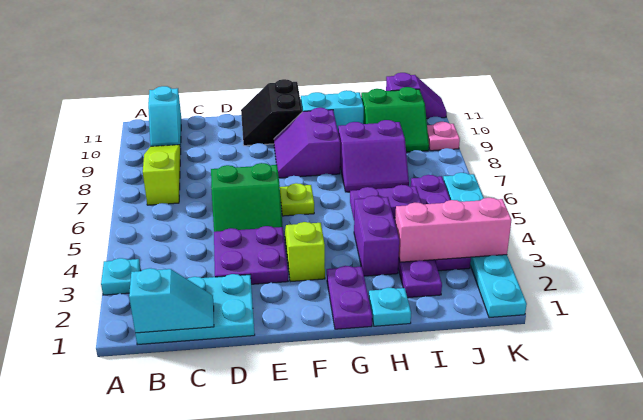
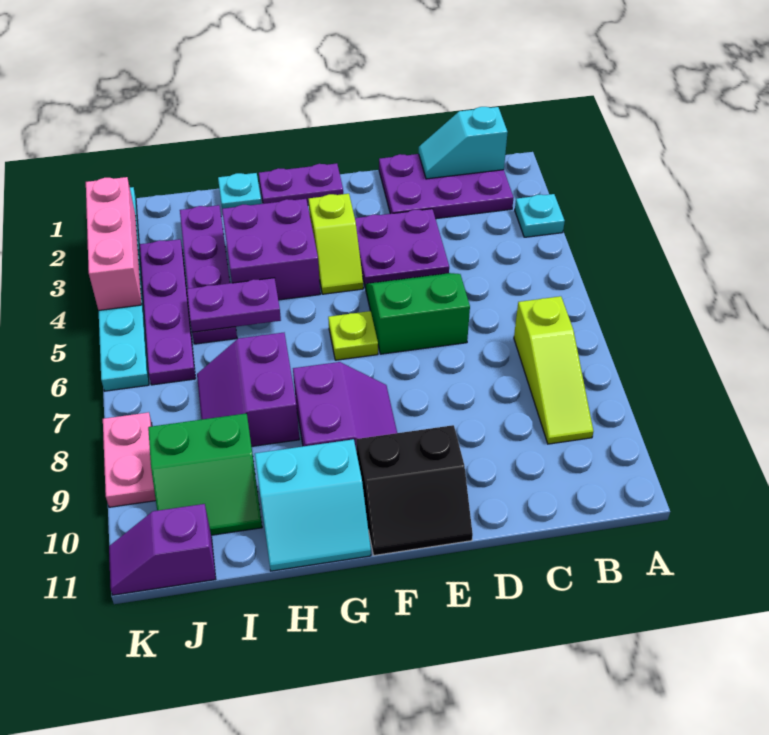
cyan 2x3 plate [135,274,255,345] -> purple 2x3 plate [379,154,514,219]
cyan 1x2 slope [148,86,181,148] -> none
black 2x2 slope [241,79,302,146] -> black 2x2 slope turned to [356,425,473,555]
purple 1x2 plate [327,266,372,329] -> purple 1x2 plate turned to [259,163,343,205]
purple 1x2 brick [354,196,399,276] -> purple 2x2 brick [222,199,320,300]
purple 2x2 slope [338,120,409,192] -> purple 2x2 slope turned to [197,333,299,447]
pink 1x3 brick [395,198,512,262] -> pink 1x3 brick turned to [86,177,142,311]
green 2x2 slope [361,87,429,152] -> green 2x2 slope turned to [148,413,262,535]
pink 1x1 plate [427,122,460,151] -> pink 1x2 plate [103,412,156,507]

